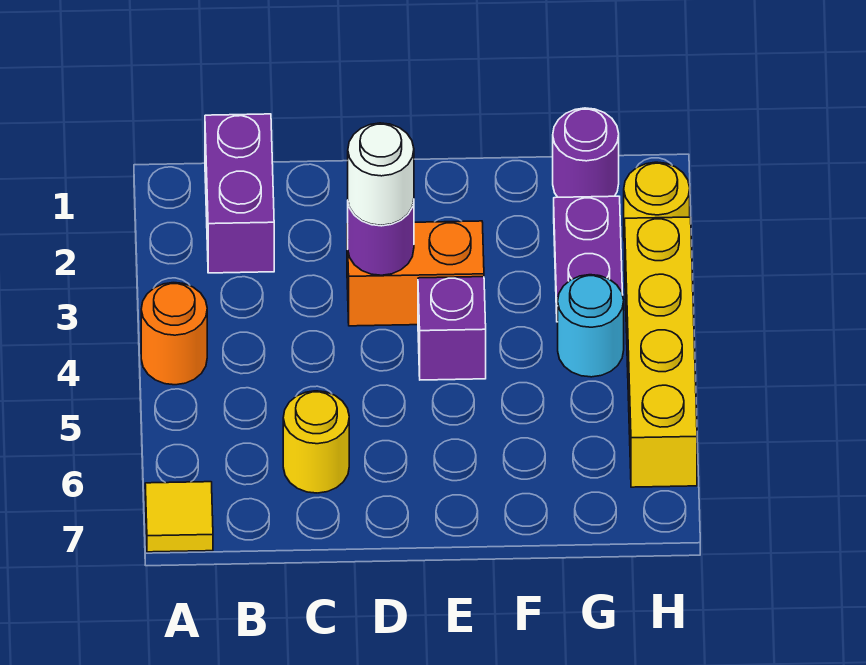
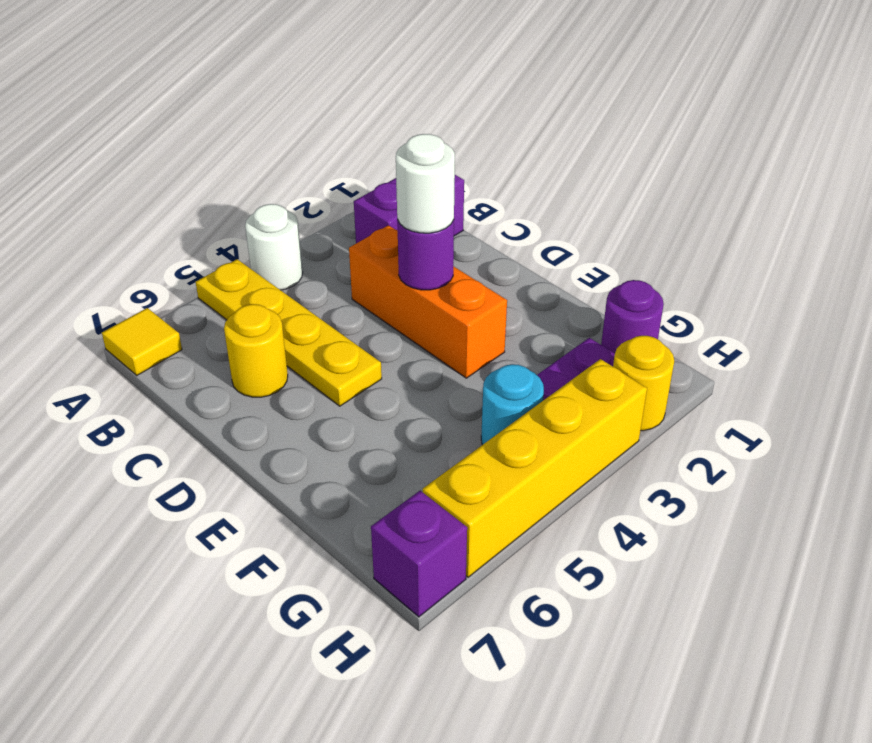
orange 1x1 round brick [141,283,207,385] -> white 1x1 round brick [245,204,303,290]
none -> yellow 1x4 plate [196,259,382,406]
orange 1x2 brick [347,221,484,326] -> orange 1x3 brick [349,225,507,378]
purple 1x1 brick [418,277,486,380] -> purple 1x1 brick moved to [371,491,467,617]

